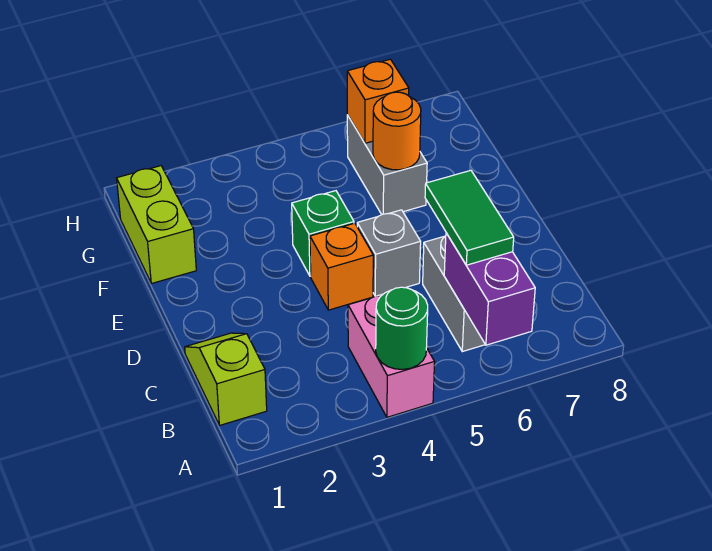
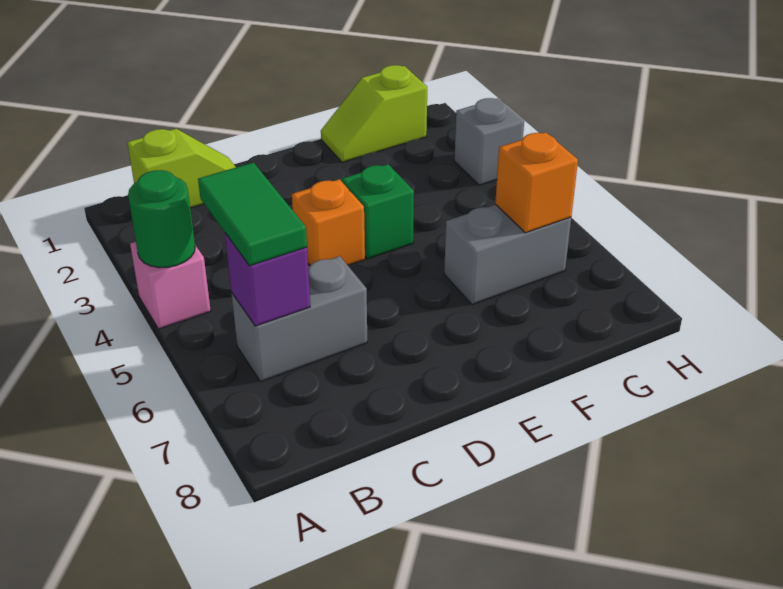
pink 1x2 brick [348,295,435,417] -> pink 1x1 brick [130,242,211,329]
purple 1x2 brick [444,233,535,345] -> purple 1x1 brick [225,233,310,326]
green 1x2 tile [425,170,514,265] -> green 1x2 tile turned to [198,162,307,266]
grey 1x1 brick [357,210,421,296] -> grey 1x1 brick moved to [454,98,524,185]
lime 1x2 brick [117,166,196,284] -> lime 1x2 slope [321,65,427,162]
orange 1x1 round brick [373,92,421,170] -> none

